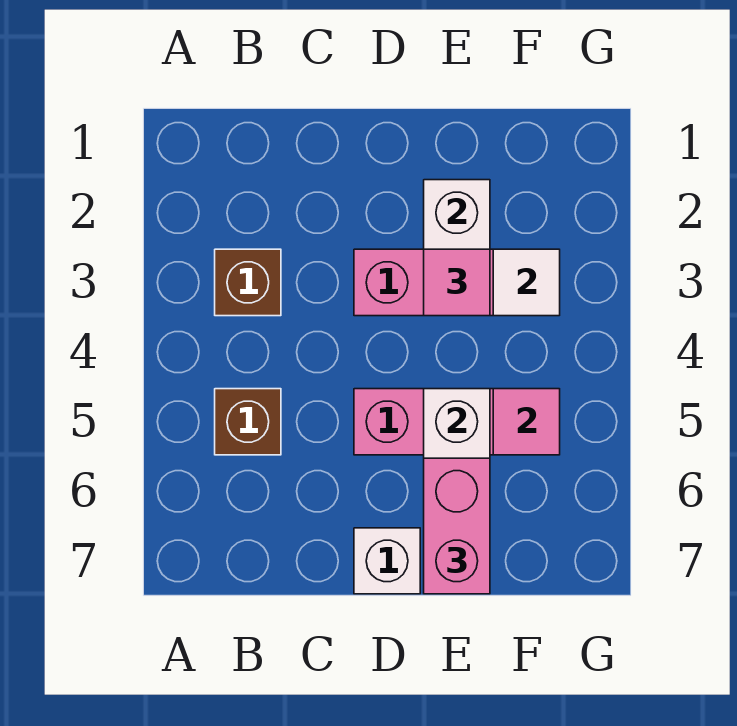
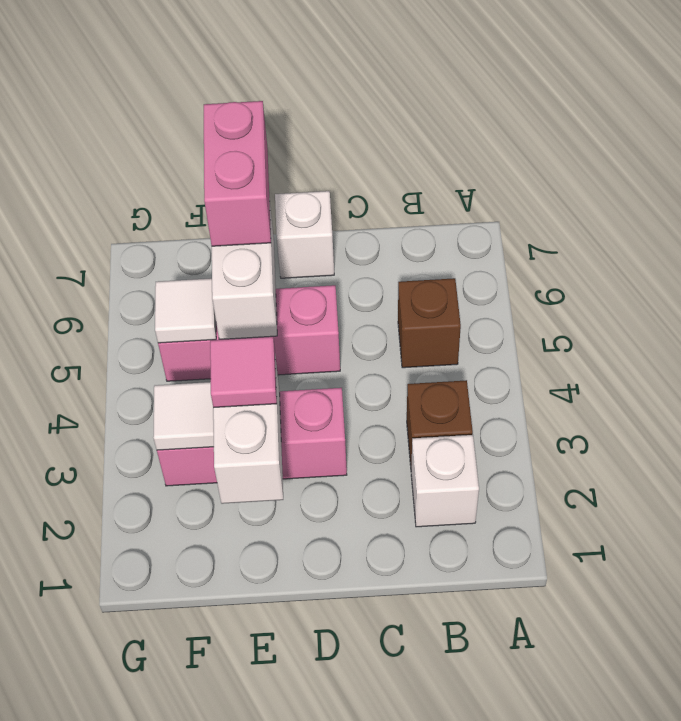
none -> white 1x1 brick [411,435,479,527]
pink 1x1 tile [493,389,560,455] -> white 1x1 tile [155,278,216,343]

